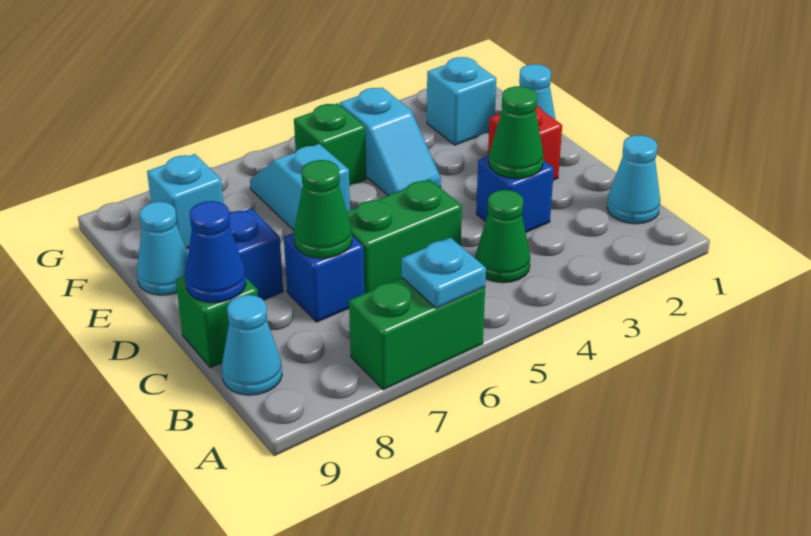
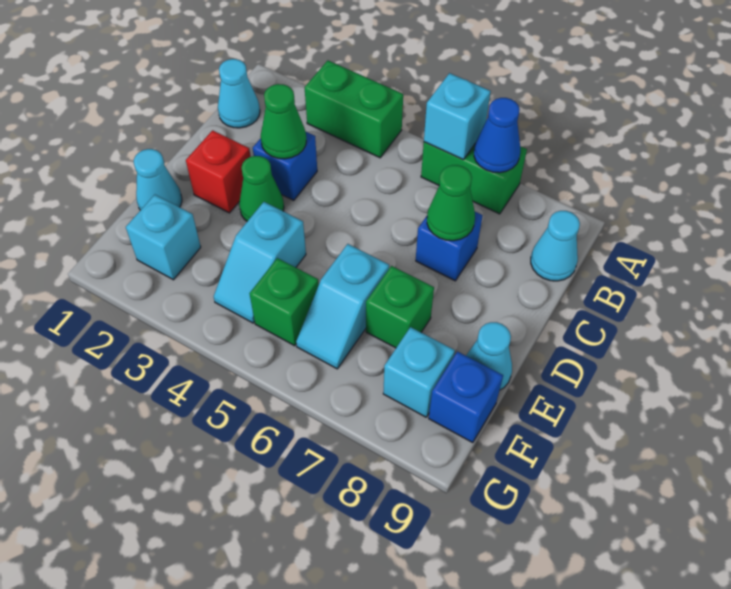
cyan 1x1 plate [402,238,486,309] -> cyan 1x1 brick [424,73,491,160]
green 1x1 cone [475,190,530,283] -> green 1x1 cone moved to [239,156,284,221]
green 1x2 brick [347,179,462,293] -> green 1x2 brick moved to [305,61,403,158]
green 1x1 brick [176,276,258,368] -> green 1x1 brick moved to [366,266,434,348]
blue 1x1 cone [185,201,246,303] -> blue 1x1 cone moved to [474,98,520,173]
blue 1x1 brick [229,209,283,300] -> blue 1x1 brick moved to [429,352,503,443]
cyan 1x2 slope [340,88,441,195] -> cyan 1x2 slope turned to [214,202,306,323]

